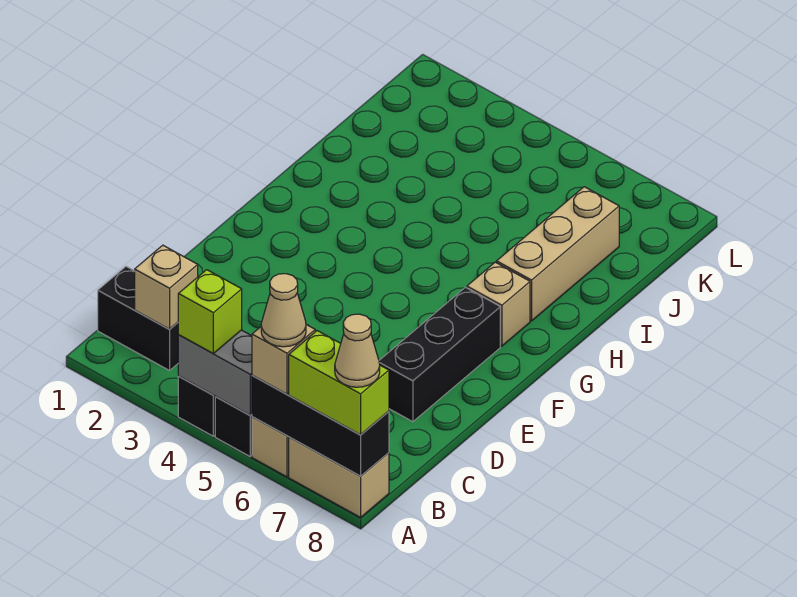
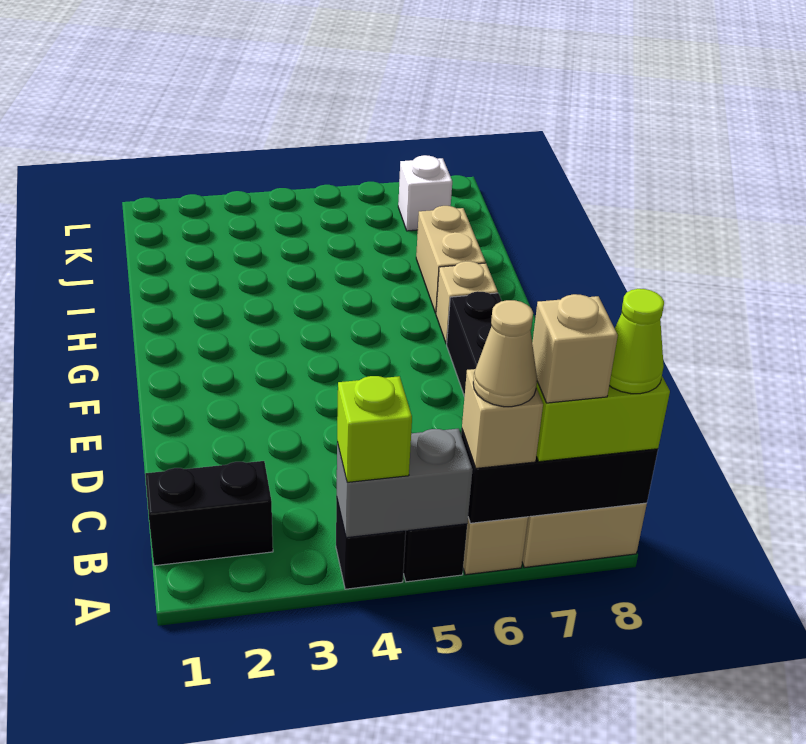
tan 1x1 cone [335,314,380,387] -> lime 1x1 cone [609,289,664,394]
tan 1x1 brick [135,245,198,329] -> tan 1x1 brick moved to [532,294,618,403]
tan 1x3 brick [497,187,619,321] -> tan 1x2 brick [416,206,485,313]
none -> white 1x1 brick [398,155,452,231]

